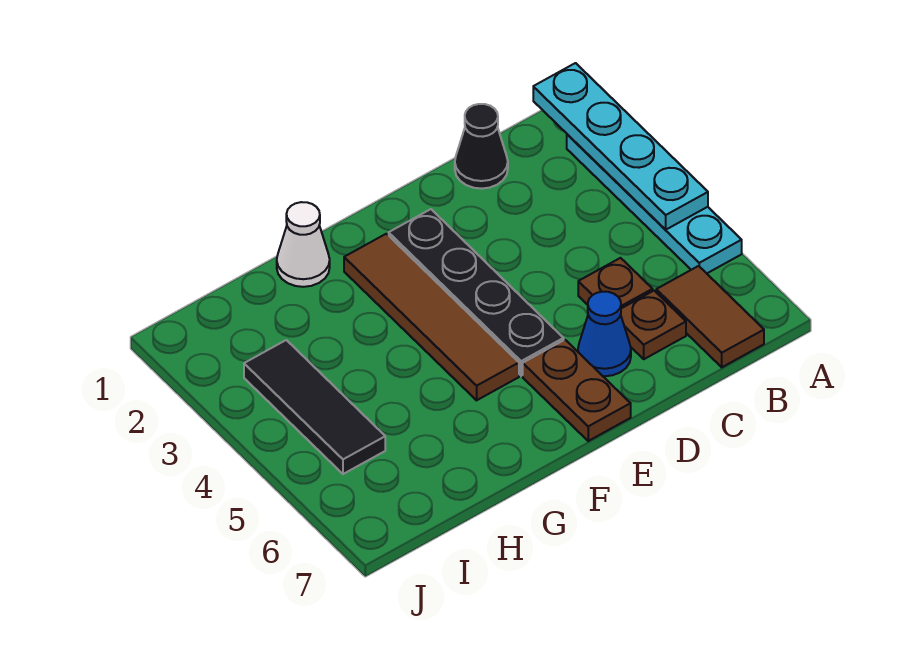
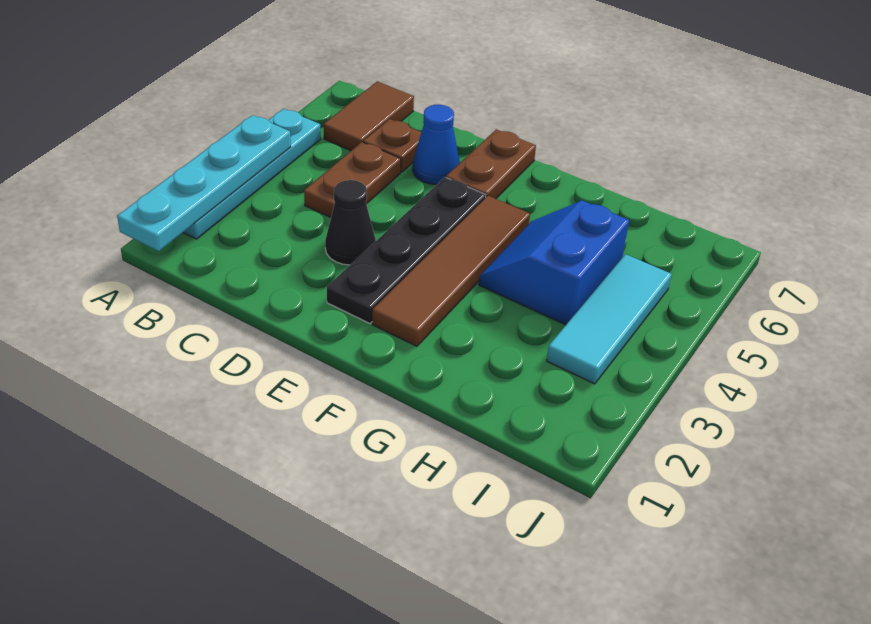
black 1x1 cone [455,104,508,189] -> black 1x1 cone moved to [325,180,376,265]
brown 1x1 plate [578,258,653,308] -> brown 1x2 plate [304,142,401,218]
white 1x1 cone [277,202,330,287] -> none
none -> blue 2x2 slope [479,201,629,325]
black 1x3 tile [244,340,385,474] -> cyan 1x3 tile [547,254,672,384]

